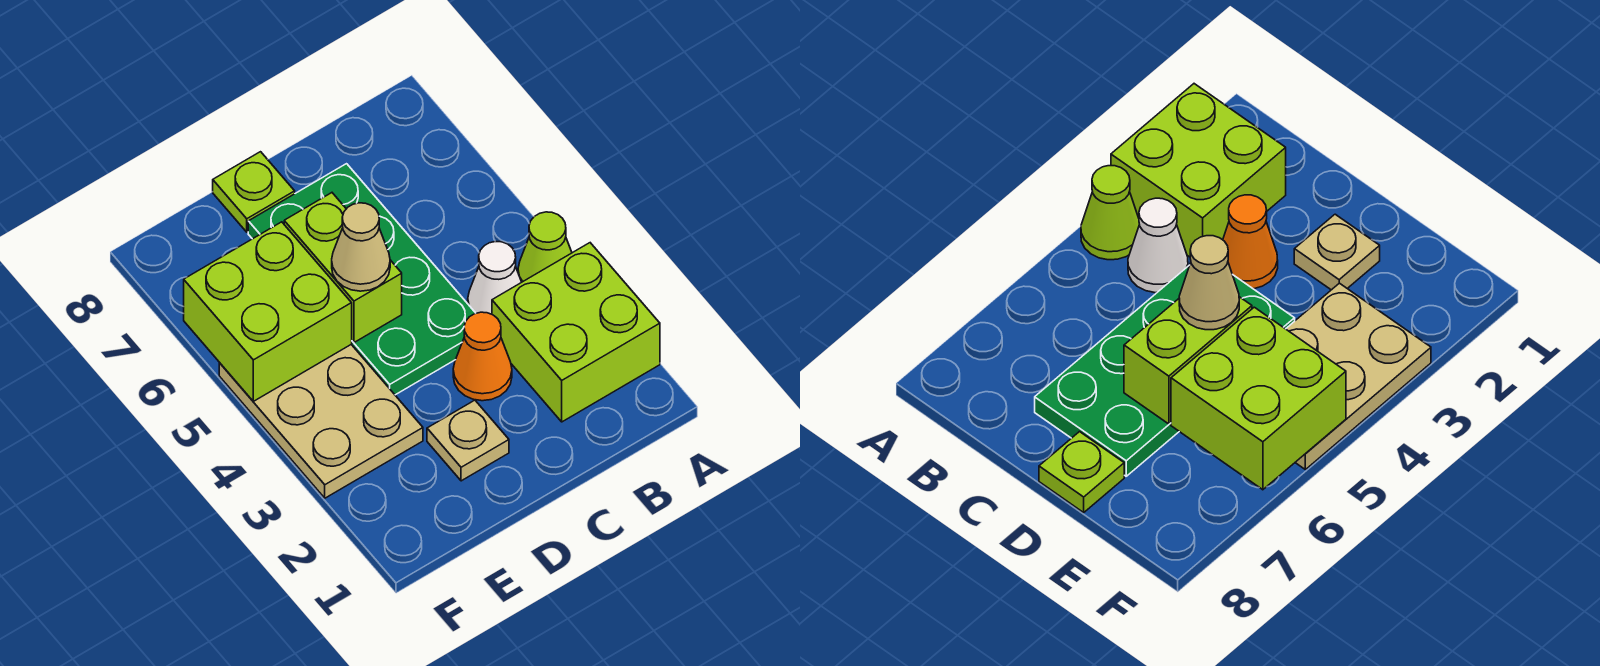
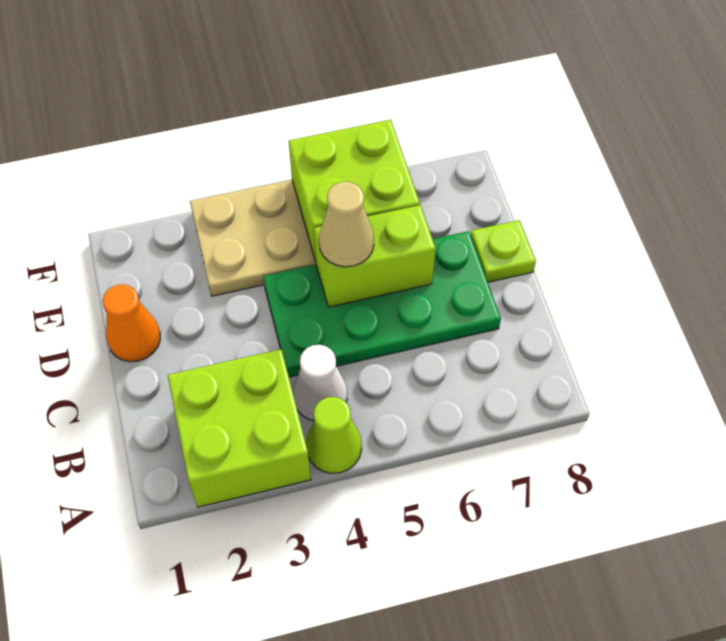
orange 1x1 cone [453,312,512,401] -> orange 1x1 cone moved to [103,284,160,362]
tan 1x1 plate [427,400,509,481] -> none

